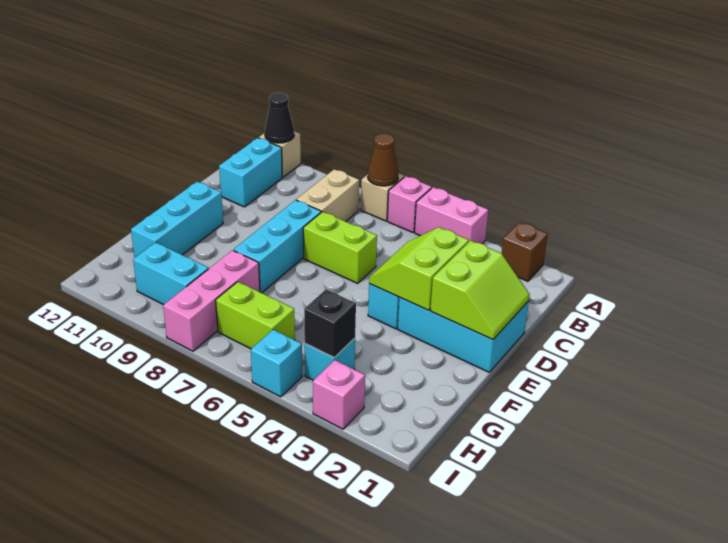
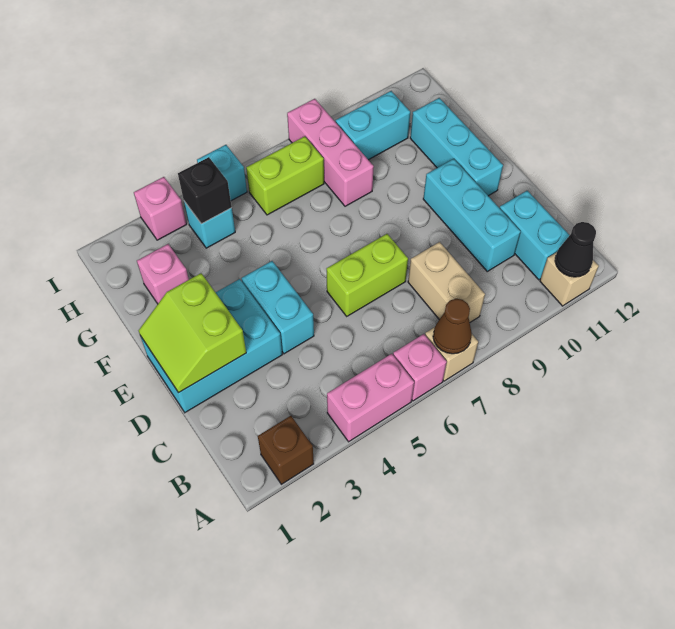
lime 2x2 slope [369,227,469,310] -> none
cyan 1x3 brick [233,200,321,293] -> cyan 1x3 brick moved to [423,159,521,271]
none -> pink 1x1 brick [137,244,189,304]

